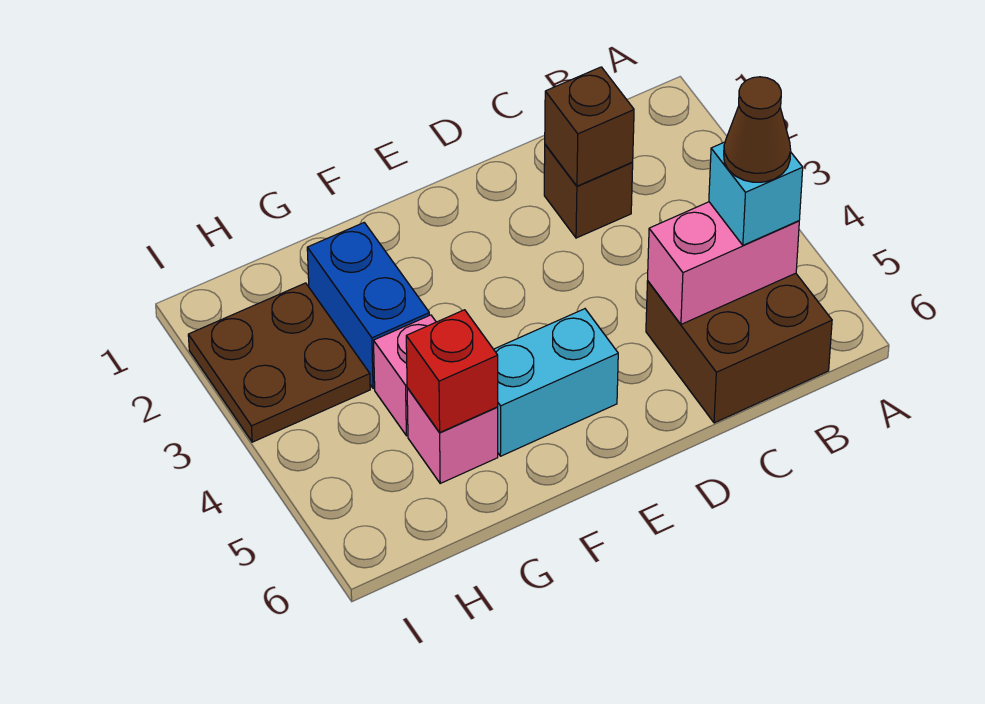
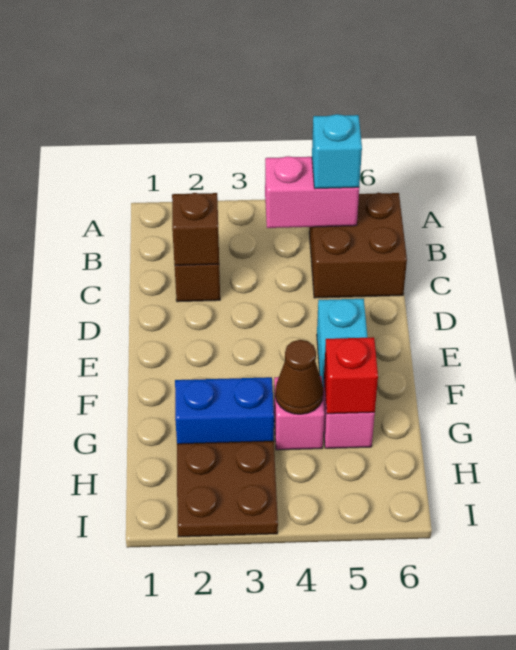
pink 1x2 brick [648,202,799,324] -> pink 1x2 brick turned to [265,156,359,228]
brown 1x1 cone [724,77,791,182] -> brown 1x1 cone moved to [275,340,323,414]

